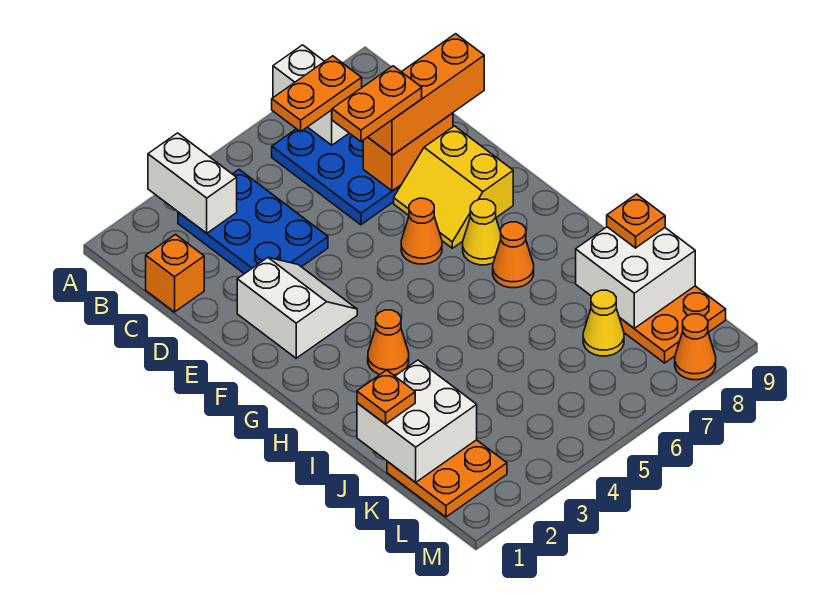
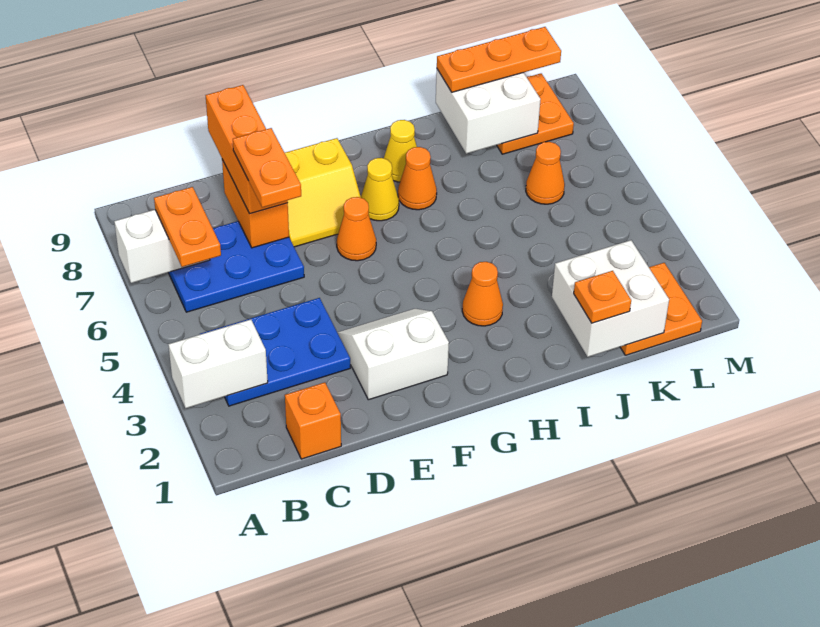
orange 1x1 plate [607,194,665,248] -> orange 1x3 plate [437,27,561,92]
yellow 1x1 cone [583,290,624,356] -> yellow 1x1 cone moved to [384,120,417,182]
orange 1x1 cone [675,314,716,380] -> orange 1x1 cone moved to [526,142,565,204]

